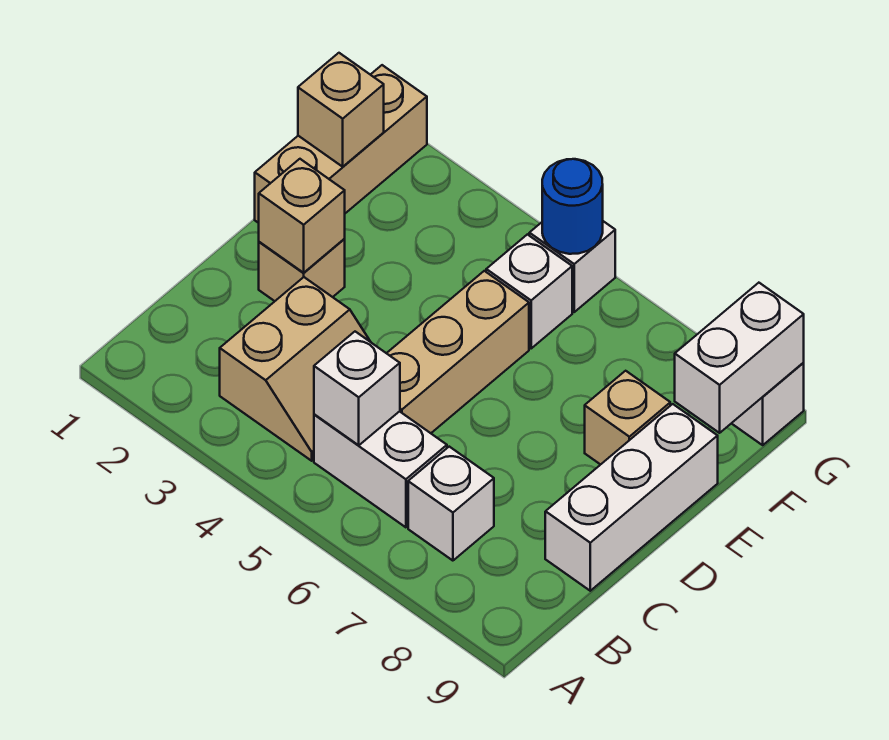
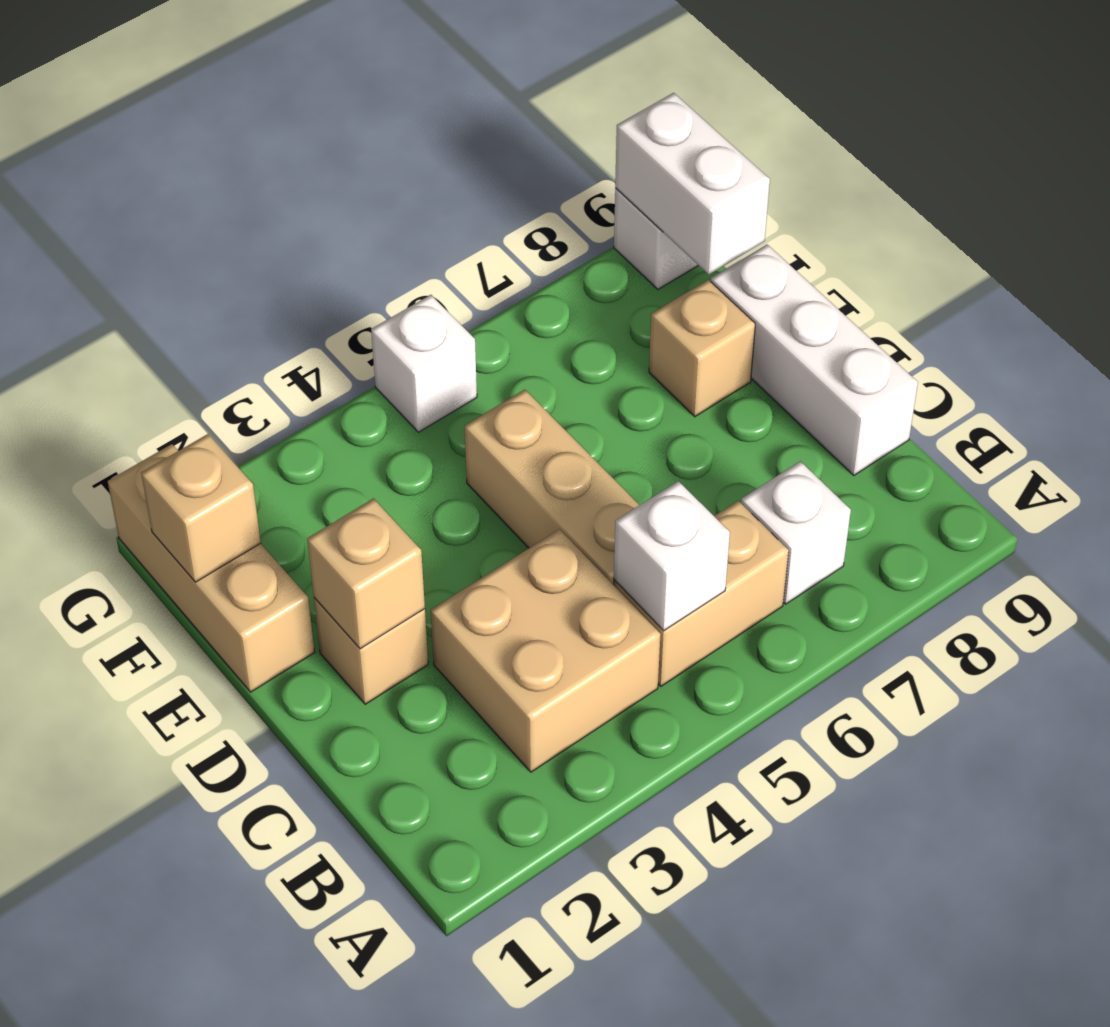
tan 2x2 slope [220,277,370,461] -> tan 2x2 brick [431,529,660,772]
white 1x2 brick [314,411,447,527] -> tan 1x2 brick [614,501,789,686]
white 1x1 brick [486,234,572,348] -> none
blue 1x1 round brick [542,159,603,254] -> none

